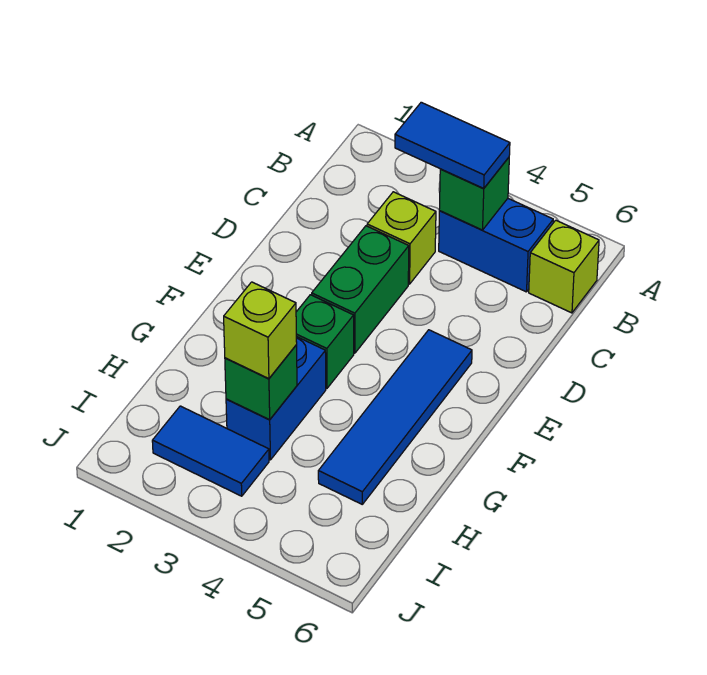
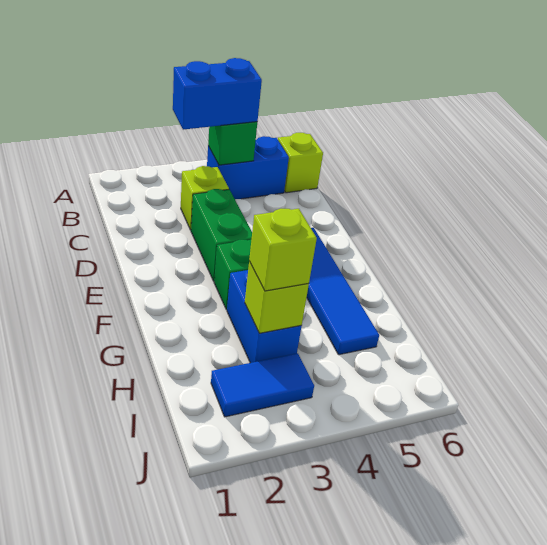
blue 1x2 tile [395,102,510,189] -> blue 1x2 brick [173,58,262,130]
green 1x1 brick [225,345,297,420] -> lime 1x1 brick [245,261,309,333]

